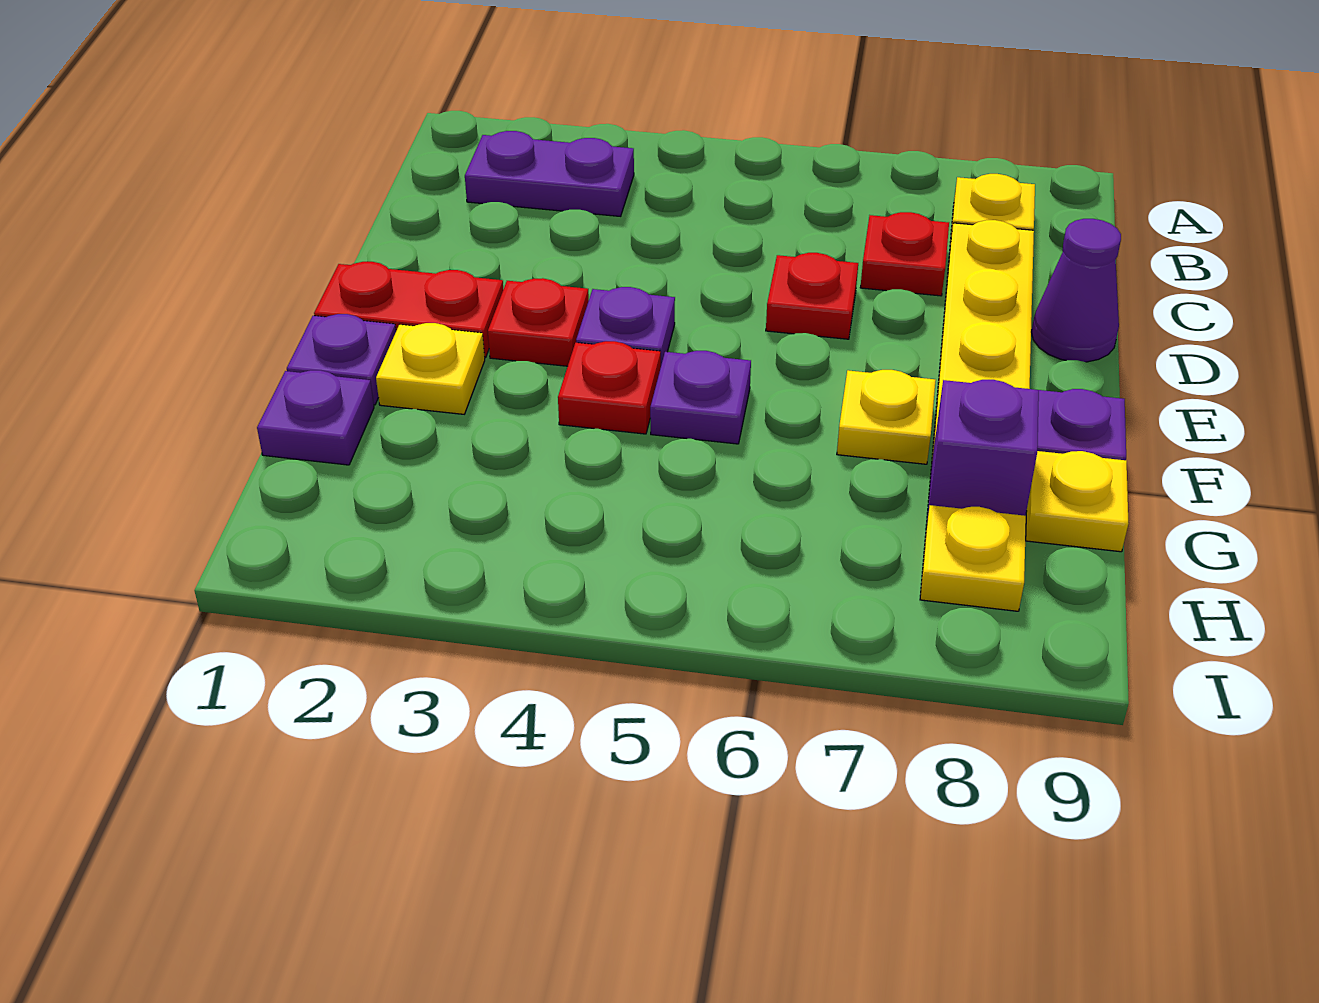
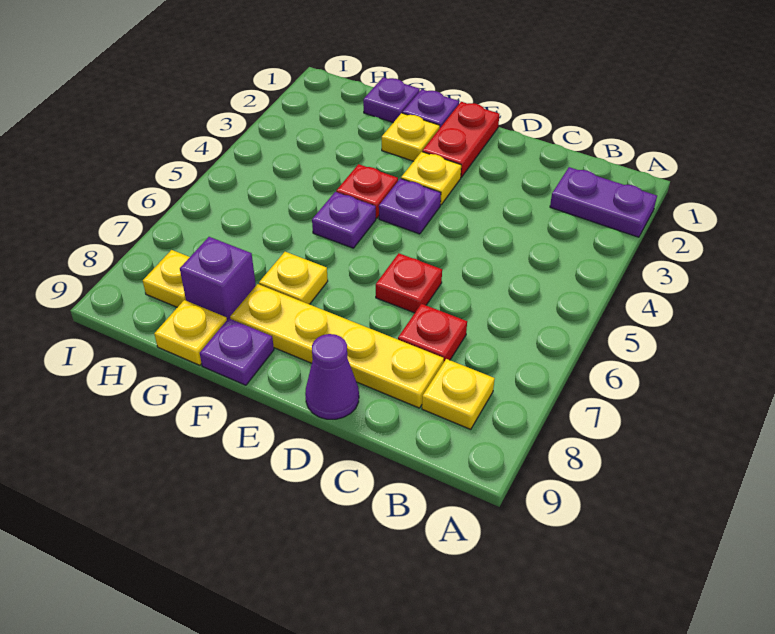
purple 1x2 plate [465,131,634,216] -> purple 1x2 plate turned to [550,167,657,237]
red 1x1 plate [488,278,589,366] -> yellow 1x1 plate [401,152,461,205]

